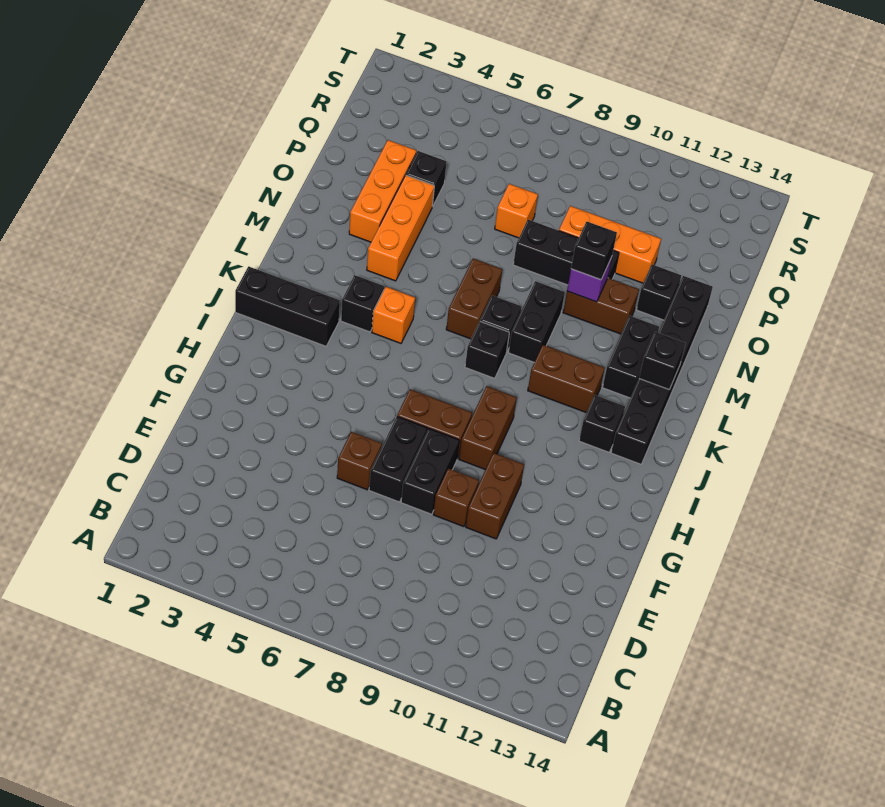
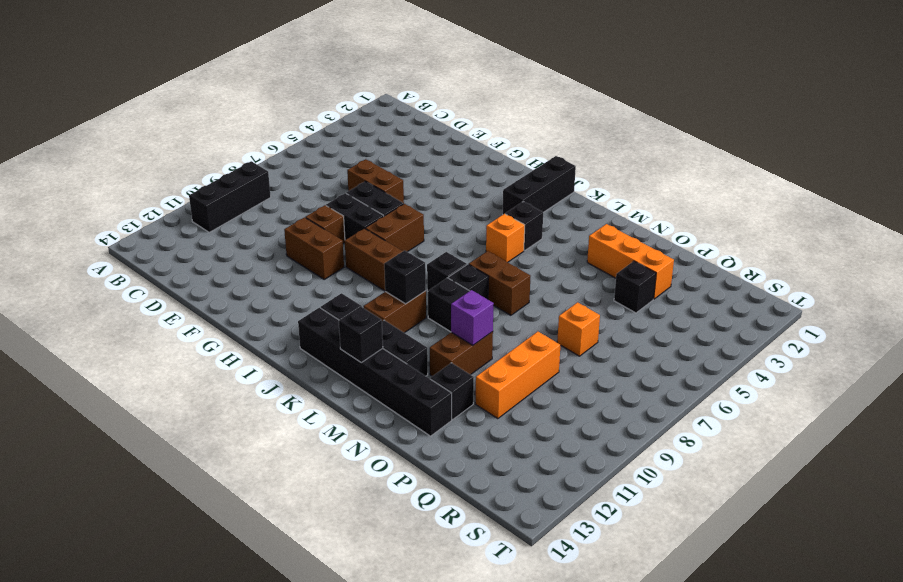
brown 1x1 brick [337,432,382,490] -> brown 1x2 brick [347,159,404,203]
orange 1x3 brick [367,175,434,281] -> none
black 1x1 brick [571,222,617,280] -> black 1x1 brick moved to [384,250,426,304]
black 1x3 brick [513,220,619,285] -> black 1x3 brick moved to [189,161,271,232]

